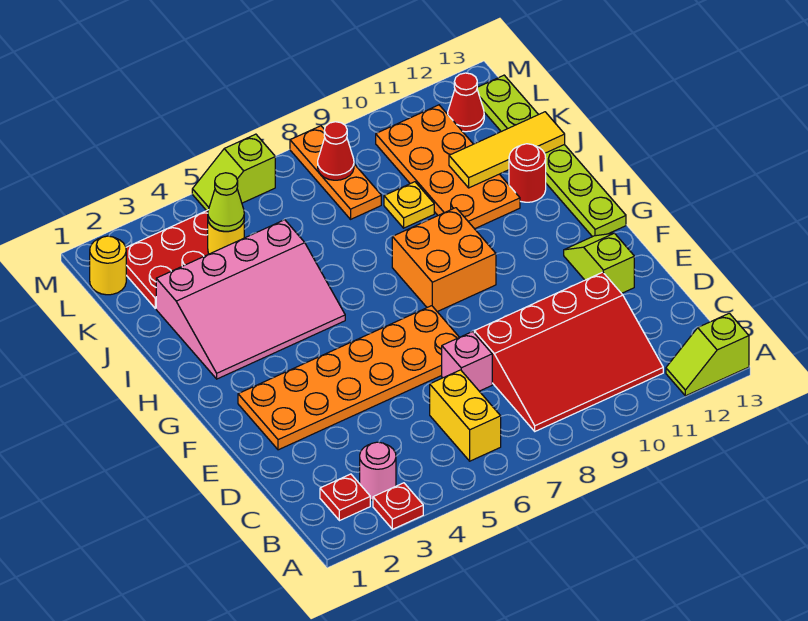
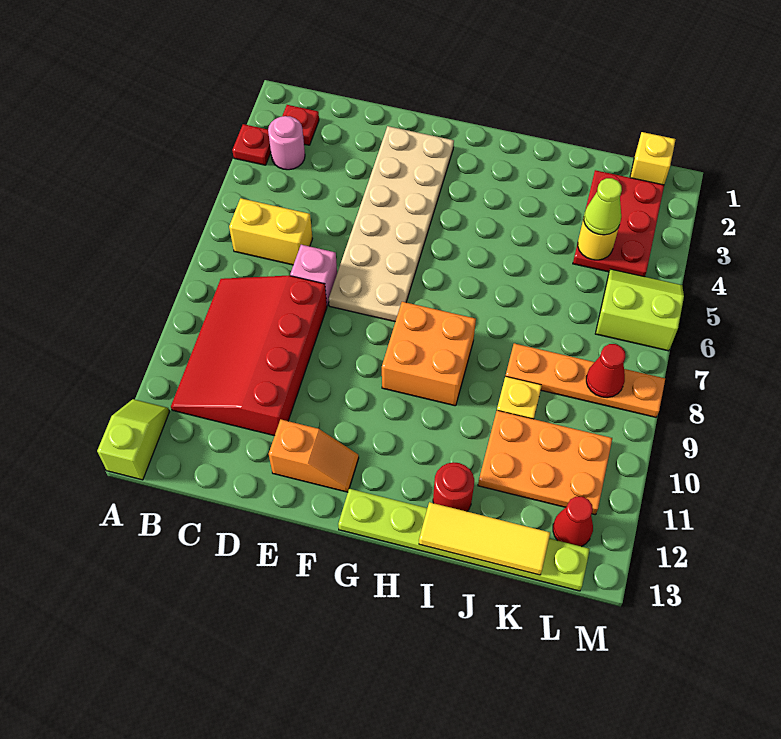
orange 2x6 plate [238,306,459,450] -> tan 2x6 plate [329,126,454,322]
lime 1x2 slope [564,233,634,293] -> orange 1x2 slope [269,419,359,492]
pink 3x4 slope [156,220,345,379] -> none
orange 2x4 plate [376,105,520,229] -> orange 2x3 plate [478,411,612,515]
yellow 1x3 tile [449,112,565,188] -> yellow 1x3 tile turned to [419,502,550,575]
orange 1x3 plate [290,126,381,219] -> orange 1x4 plate [506,343,665,417]
yellow 1x1 round brick [90,236,126,295] -> yellow 1x1 brick [630,132,676,185]
lime 1x2 slope [192,134,275,211] -> lime 2x2 slope [595,269,684,351]

